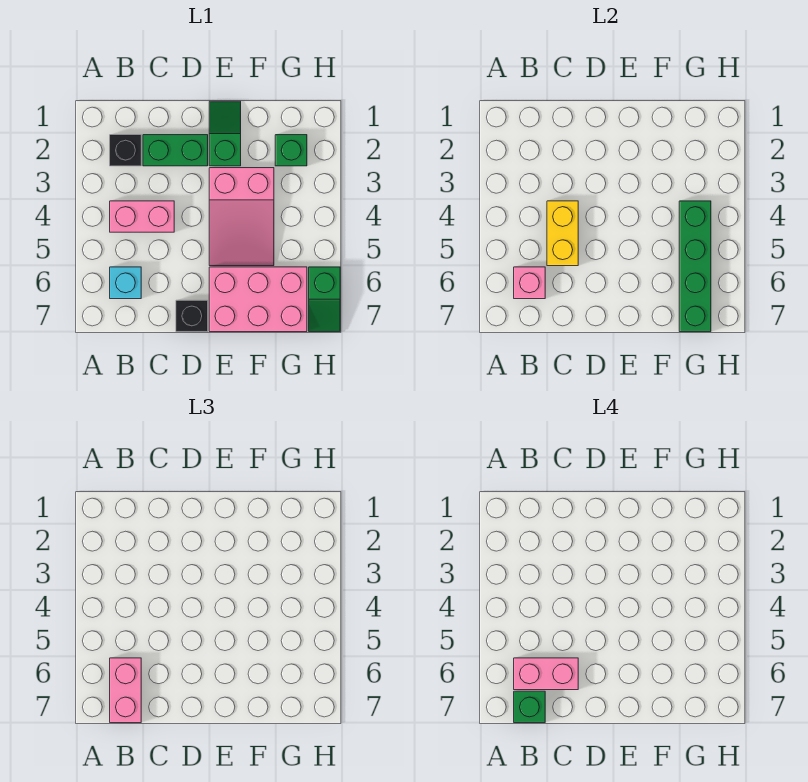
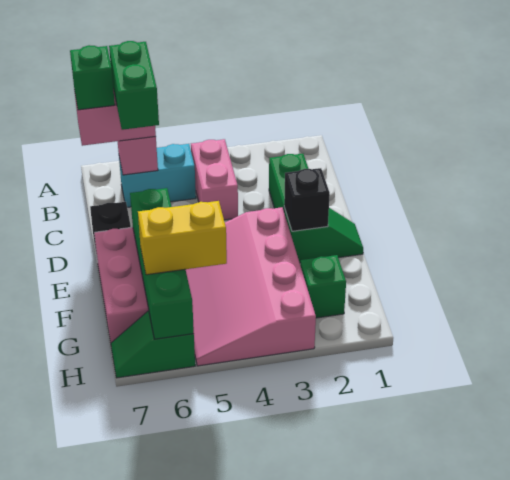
black 1x1 brick [110,135,141,166] -> black 1x1 brick moved to [284,168,330,231]
cyan 1x1 brick [110,267,141,299] -> cyan 1x2 brick [119,144,196,207]
pink 1x2 brick [514,658,578,690] -> green 1x2 brick [109,41,159,130]
yellow 1x2 brick [547,201,578,266] -> yellow 1x2 brick moved to [138,201,227,275]
pink 2x3 slope [209,168,274,266] -> pink 3x4 slope [186,207,316,366]
green 1x4 brick [679,201,711,332] -> green 1x4 brick turned to [130,188,194,339]

